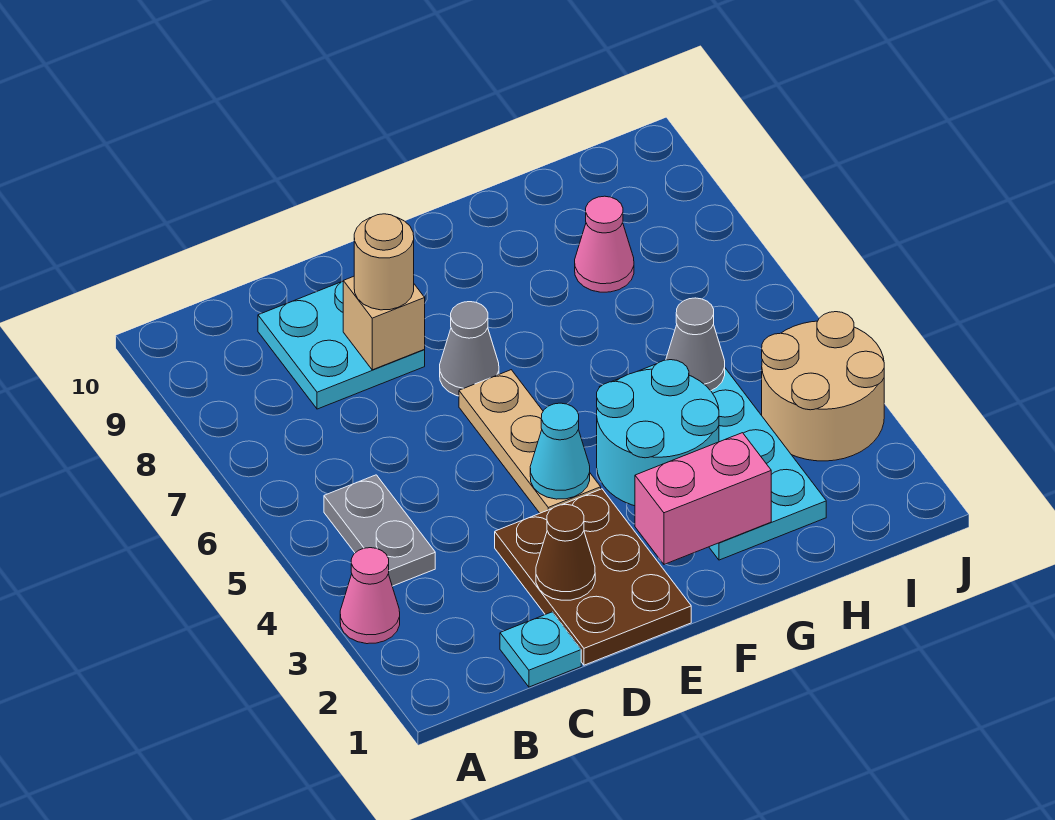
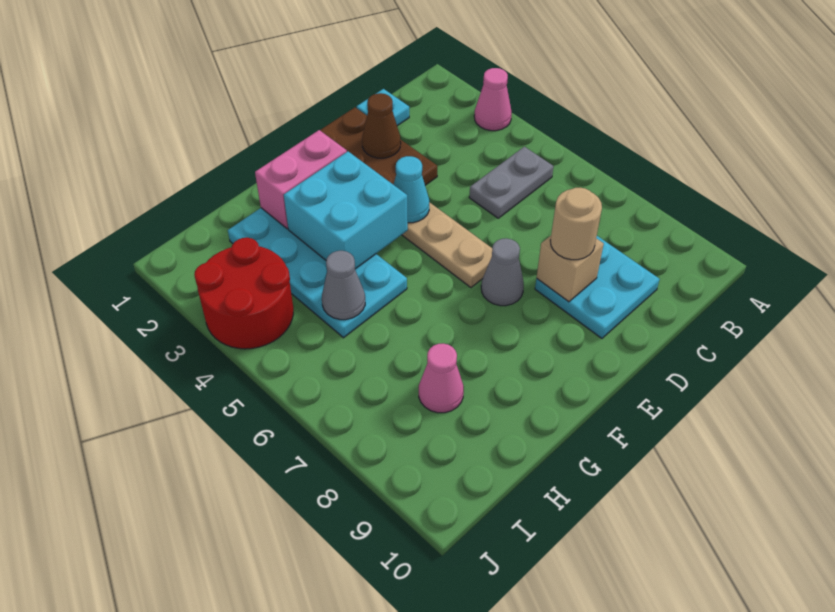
grey 1x2 plate [324,475,435,586] -> grey 1x2 plate turned to [469,147,554,218]
cyan 2x2 round brick [597,360,719,506] -> cyan 2x2 brick [284,152,408,269]
tan 2x2 round brick [762,312,884,461] -> red 2x2 round brick [194,238,293,349]

